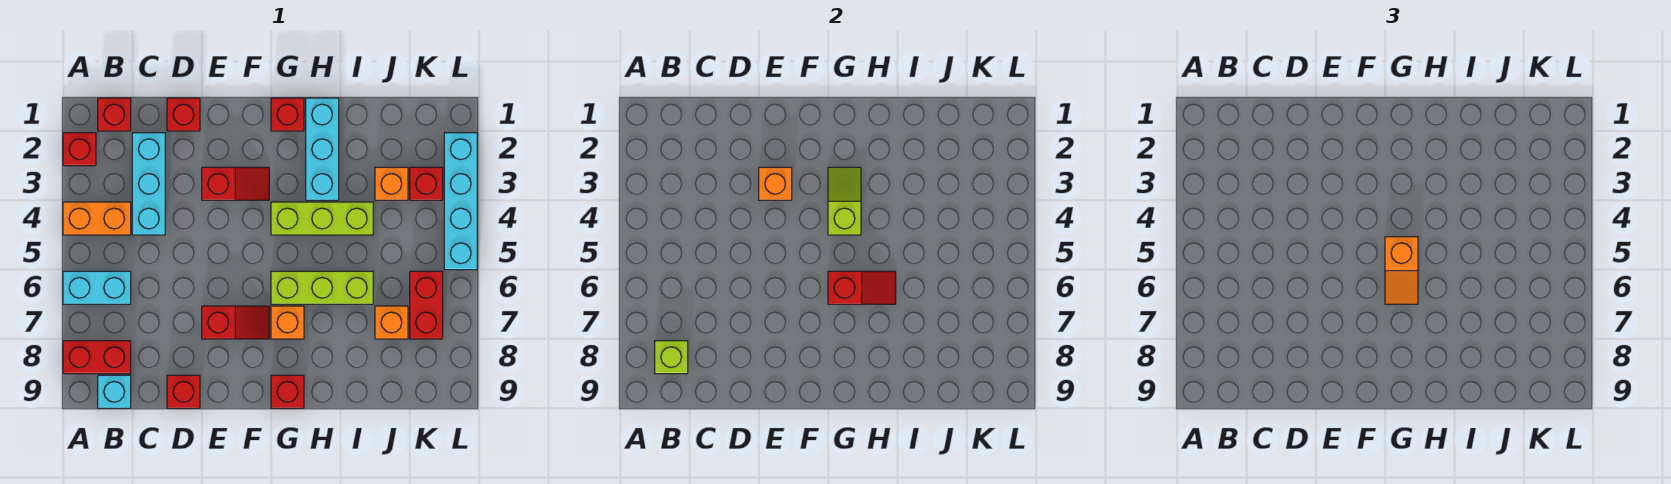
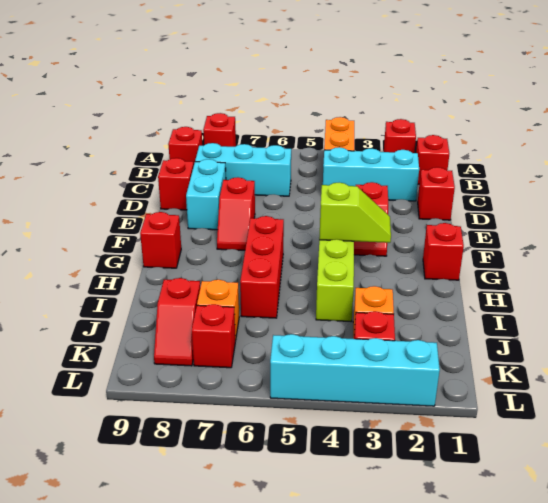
cyan 1x2 brick [63,271,131,304] -> cyan 1x2 brick moved to [186,159,226,230]
red 1x2 brick [63,341,131,374] -> red 1x1 brick [203,113,236,147]
lime 1x1 brick [655,341,688,374] -> none
cyan 1x1 brick [98,375,131,408] -> red 1x1 brick [168,127,202,164]
orange 1x1 brick [759,167,792,200] -> none
orange 1x2 slope [1385,237,1418,304] -> none
lime 1x3 brick [271,271,373,304] -> red 1x3 brick [240,216,284,318]
red 1x2 slope [828,271,896,304] -> red 1x2 slope moved to [154,278,200,366]
orange 1x1 brick [271,306,304,339] -> none
cyan 1x3 brick [306,98,339,200] -> cyan 1x3 brick moved to [195,143,291,196]
red 1x2 brick [410,271,443,339] -> red 1x1 brick [192,304,235,368]

